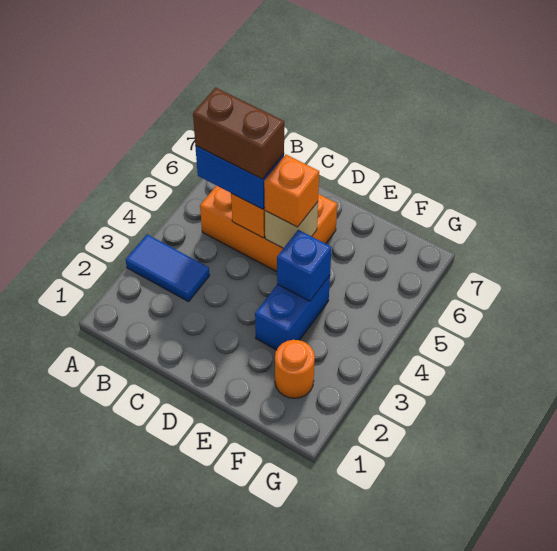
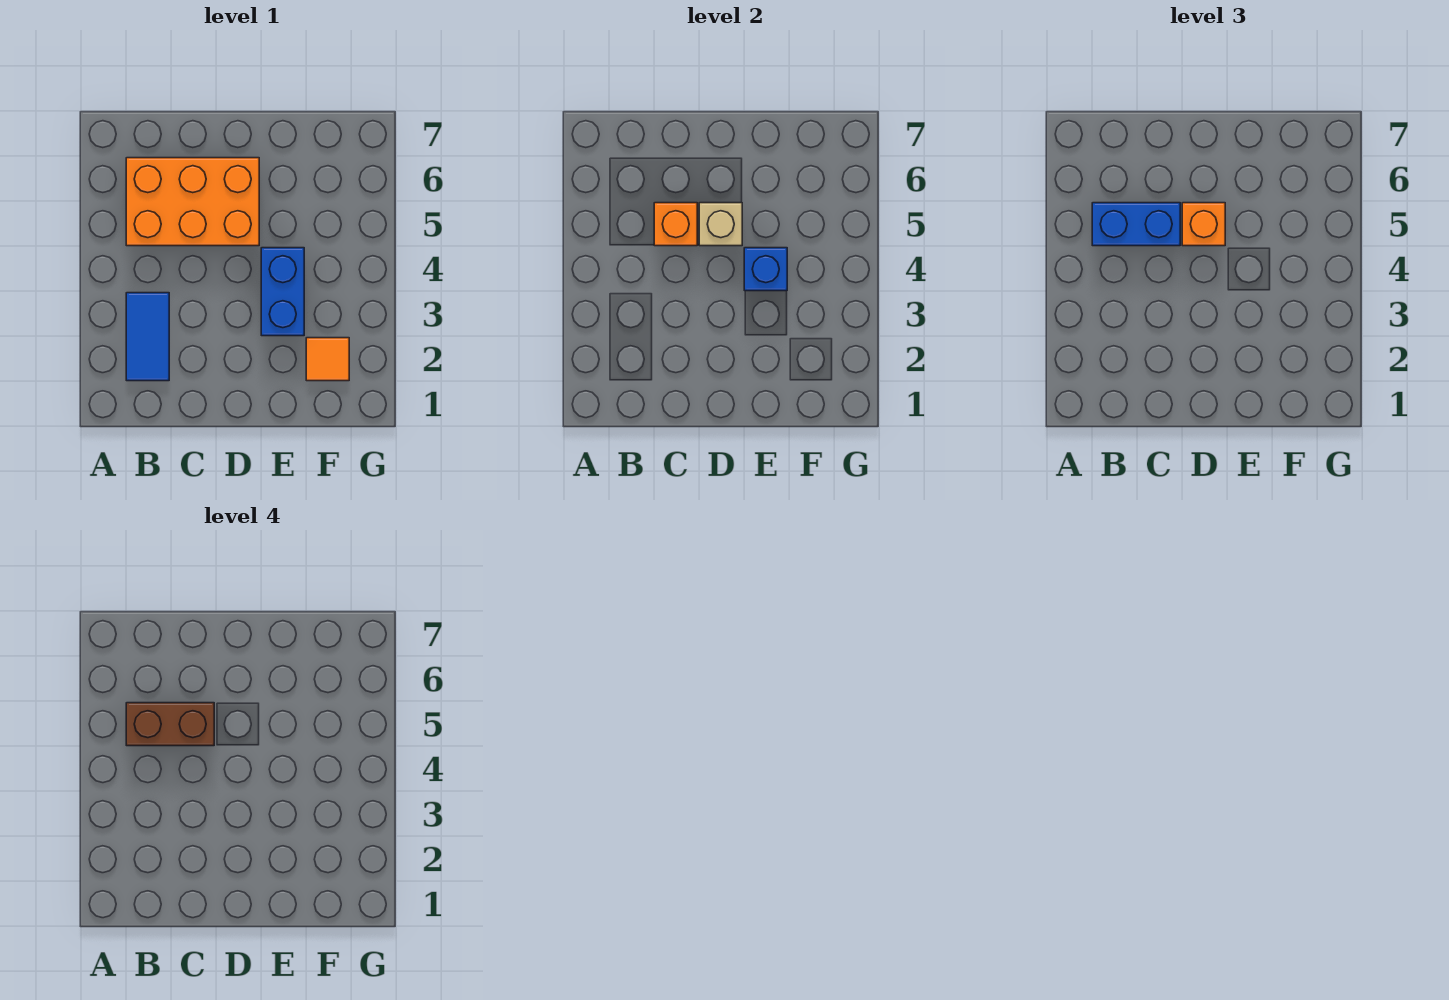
blue 1x2 tile [126,234,210,302] -> blue 1x2 tile turned to [126,293,169,381]
orange 1x1 round brick [275,340,315,398] -> orange 1x1 tile [306,338,349,381]

